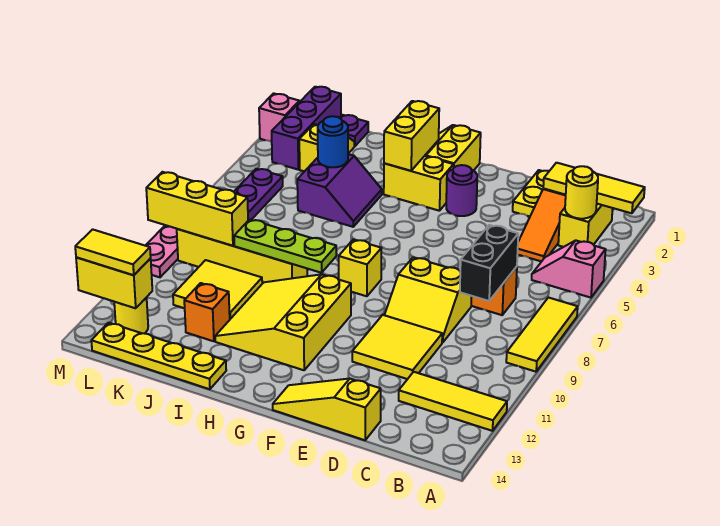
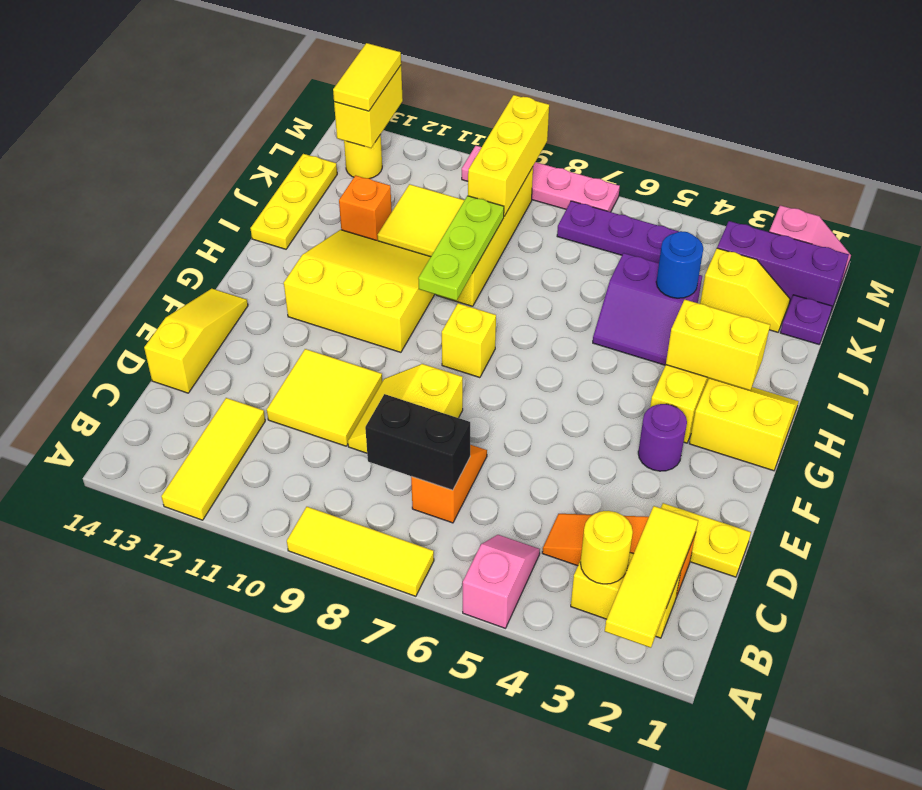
yellow 1x4 plate [91,323,226,389] -> yellow 1x3 plate [250,154,337,249]

